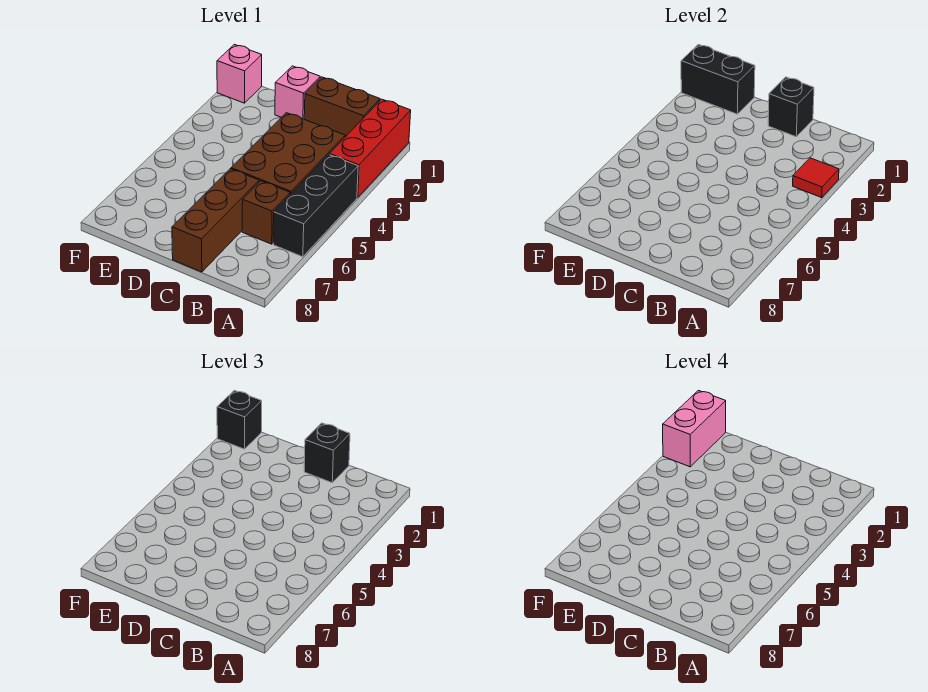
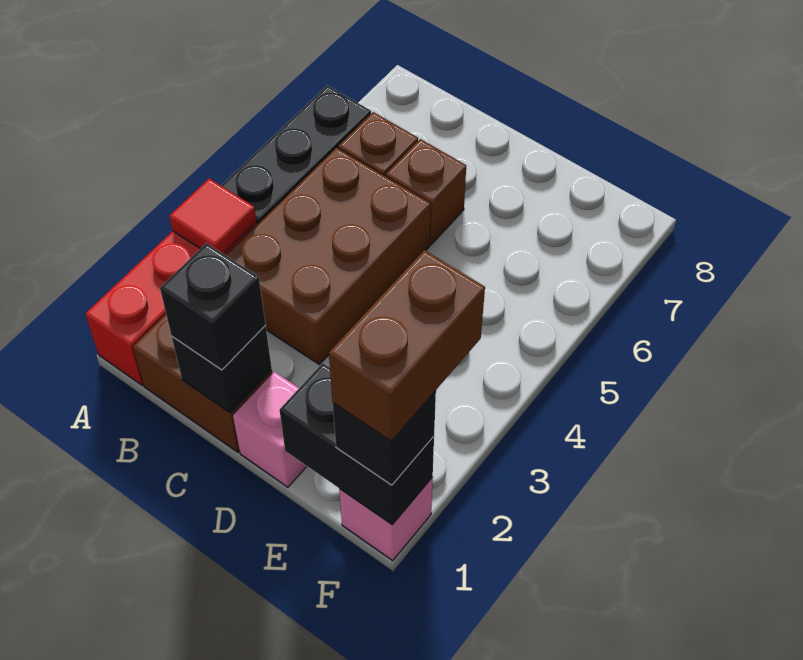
brown 1x3 brick [172,169,259,272] -> brown 1x1 brick [386,139,466,245]
pink 1x2 brick [663,391,726,467] -> brown 1x2 brick [329,250,485,441]

